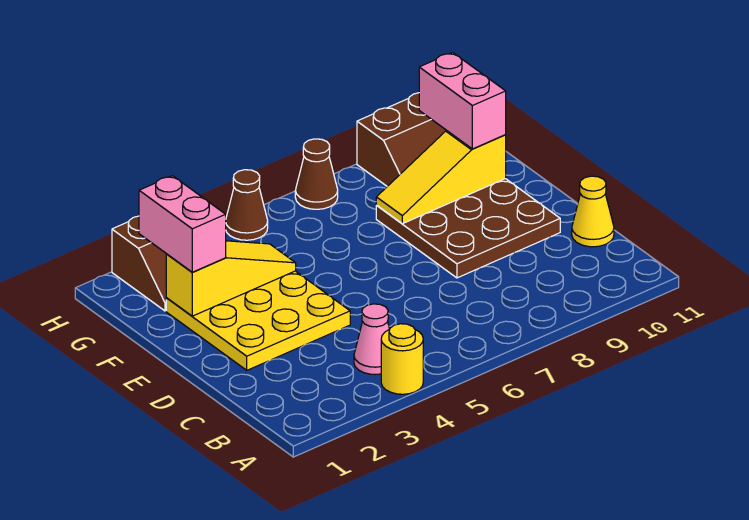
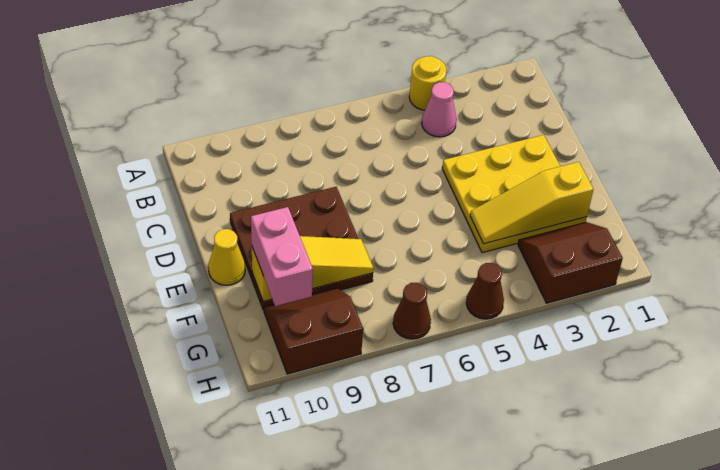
yellow 1x1 cone [572,176,614,247] -> yellow 1x1 cone moved to [208,229,245,285]
pink 1x2 brick [139,176,226,272] -> none

